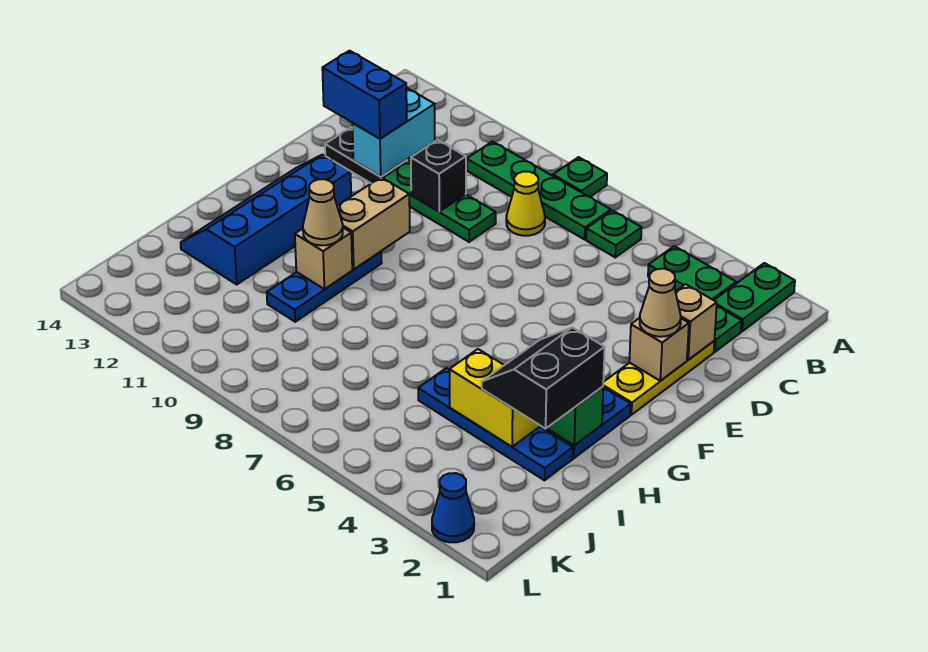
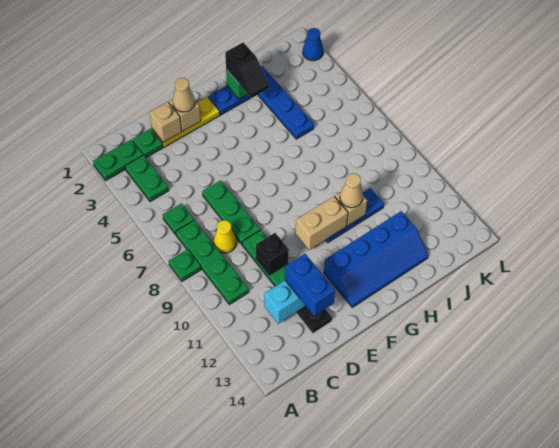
none -> green 1x3 plate [202,180,260,245]
black 2x2 slope [482,327,605,429] -> black 1x2 slope [225,42,269,98]
yellow 1x2 brick [449,349,540,447] -> none

